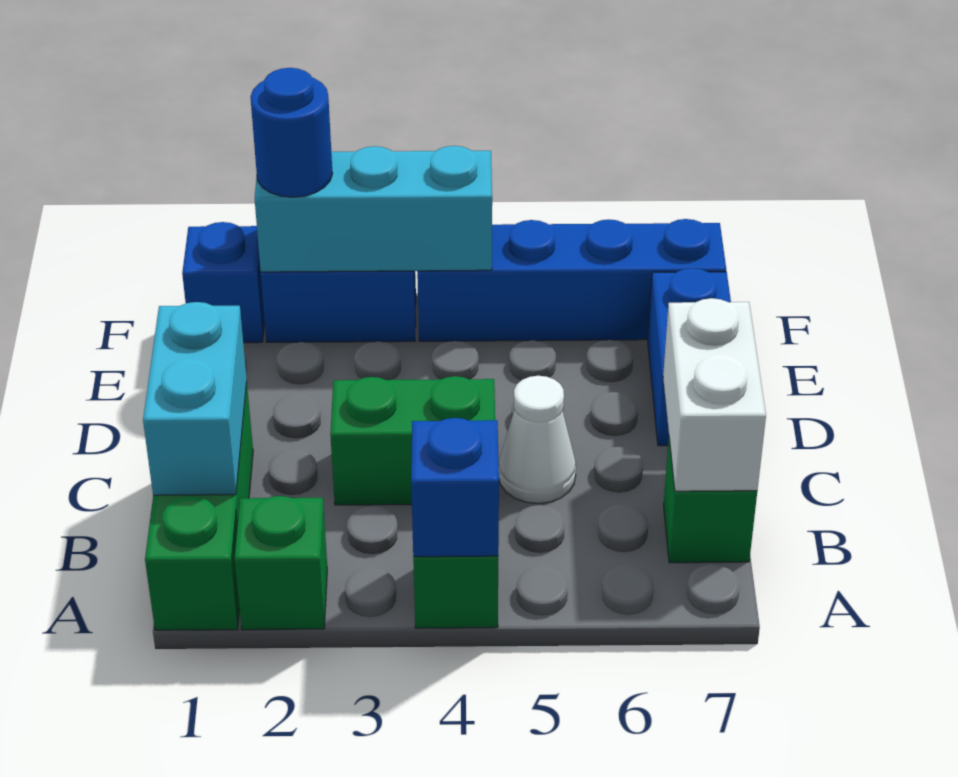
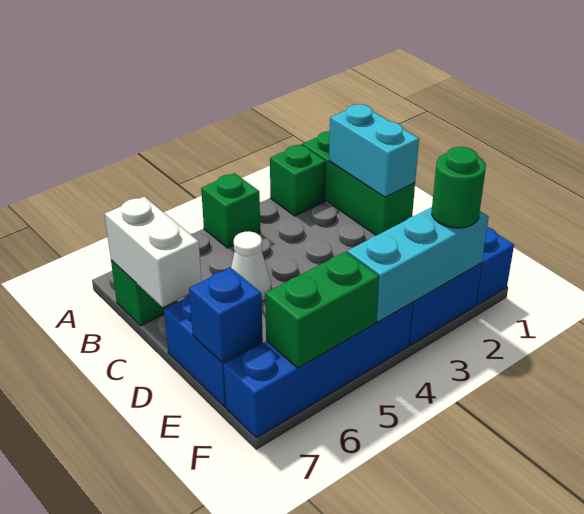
blue 1x1 brick [411,418,499,557] -> blue 1x1 brick moved to [189,268,263,362]
green 1x2 brick [330,376,495,505] -> green 1x2 brick moved to [265,252,379,368]
blue 1x1 round brick [250,68,333,197] -> green 1x1 round brick [432,147,486,228]

